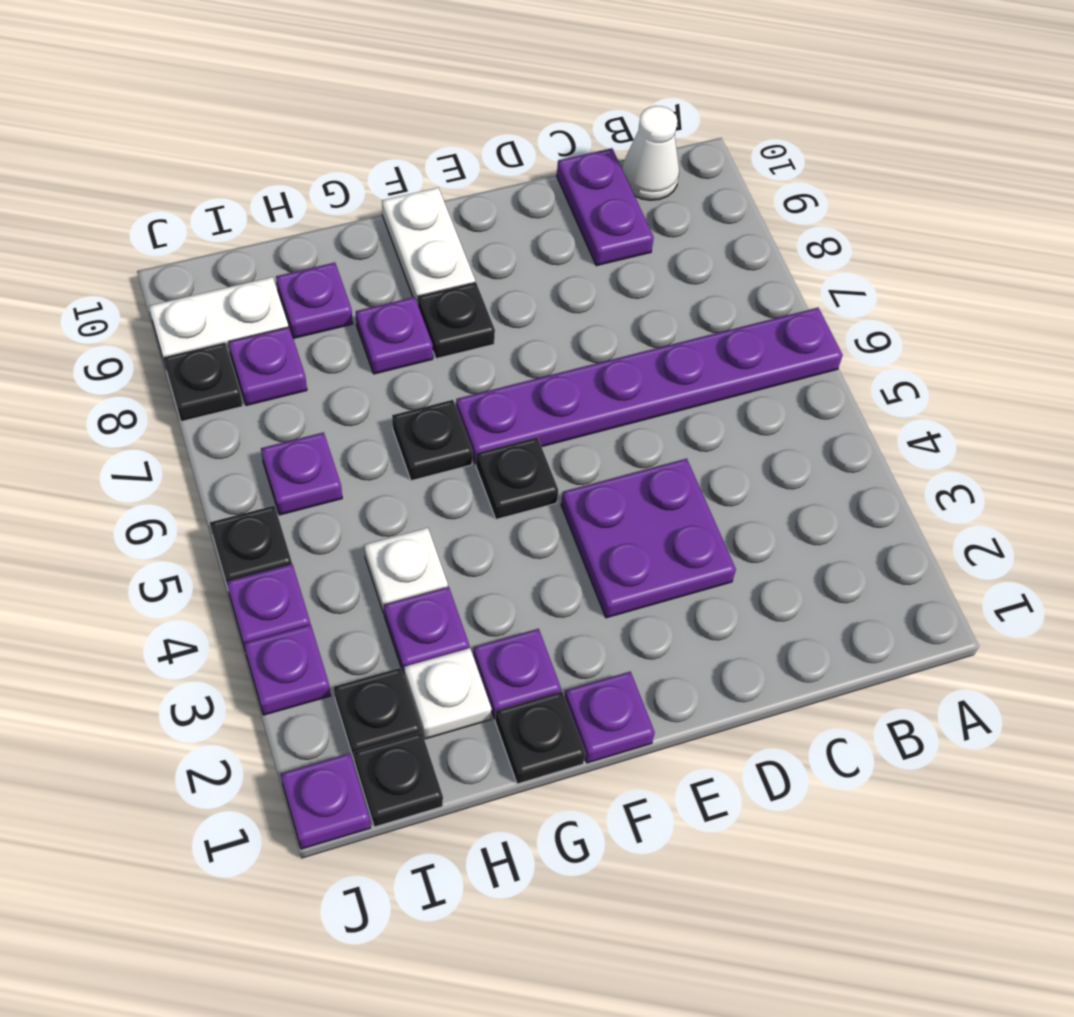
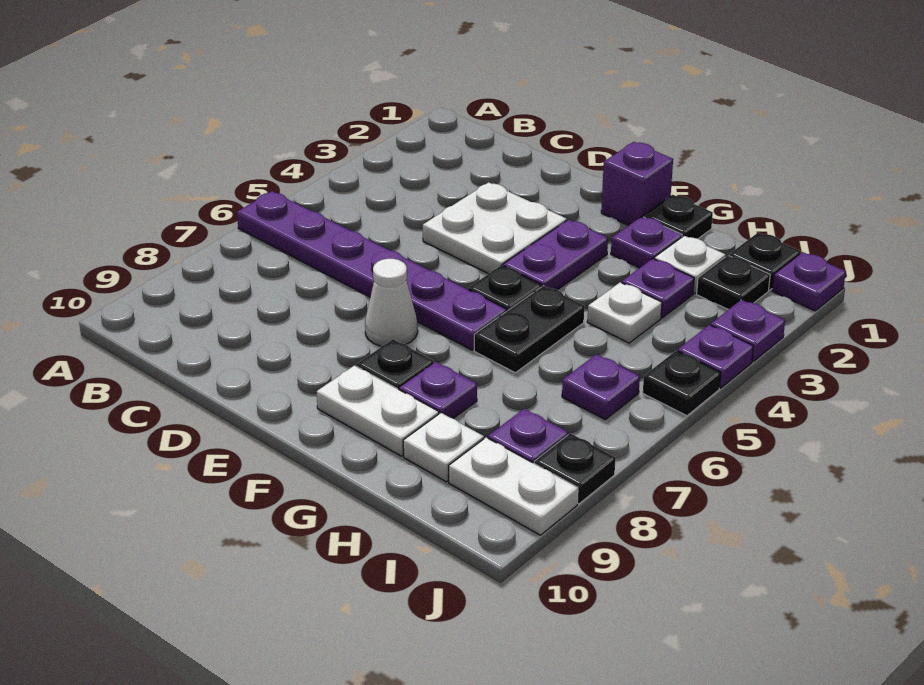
white 1x1 cone [622,106,679,200] -> white 1x1 cone moved to [365,259,418,346]
purple 1x2 plate [557,148,654,266] -> purple 1x2 plate moved to [503,220,608,290]
purple 2x2 plate [561,459,736,618] -> white 2x2 plate [423,182,567,274]
purple 1x1 plate [565,672,655,763] -> purple 1x1 brick [601,142,673,226]
white 1x2 plate [382,188,475,304] -> white 1x2 plate turned to [317,366,439,456]
black 1x1 plate [392,400,472,481] -> black 1x2 plate [474,286,584,373]
purple 1x1 plate [276,263,353,338] -> white 1x1 plate [403,413,484,482]

